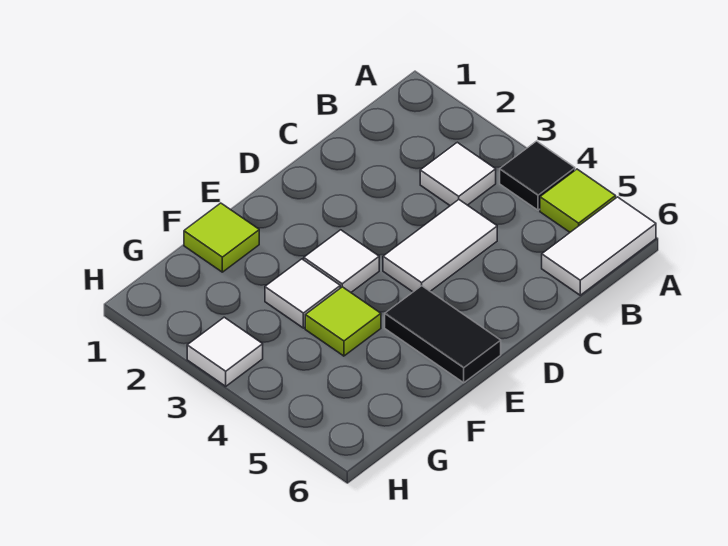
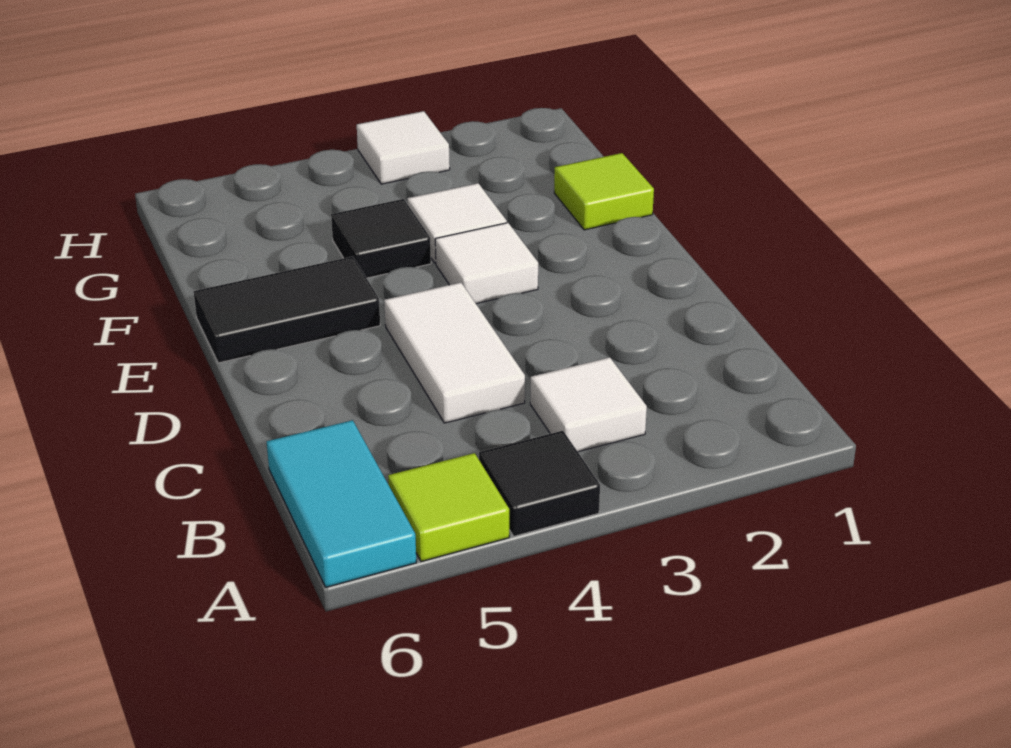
white 1x2 tile [542,197,656,295] -> cyan 1x2 tile [267,420,416,587]
lime 1x1 tile [305,287,381,356] -> black 1x1 tile [331,199,431,278]

